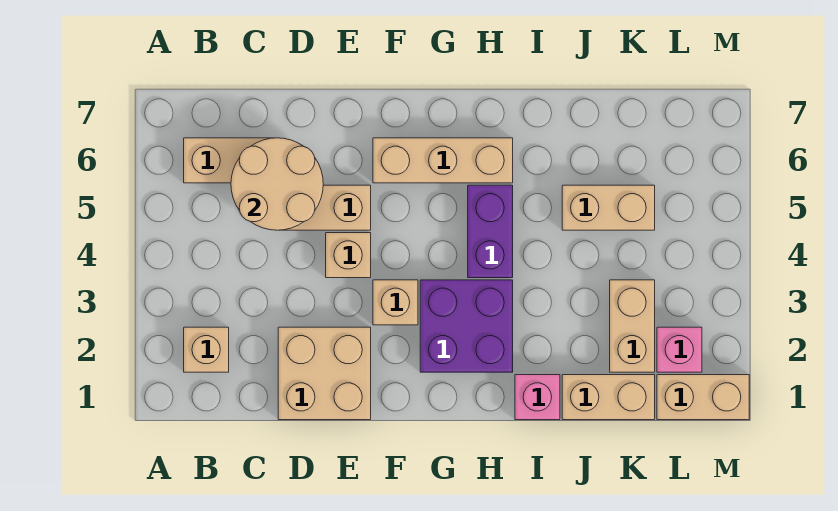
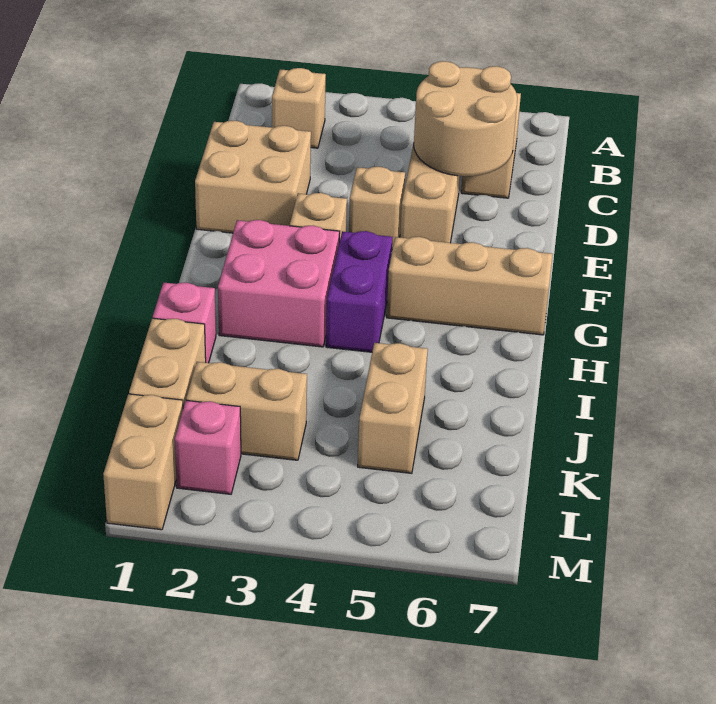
tan 1x3 brick [373,138,513,183] -> tan 1x3 brick turned to [387,237,553,335]
purple 2x2 brick [420,280,513,372] -> pink 2x2 brick [218,220,340,347]
purple 1x2 brick [468,185,513,278] -> purple 1x2 brick turned to [326,231,392,352]

